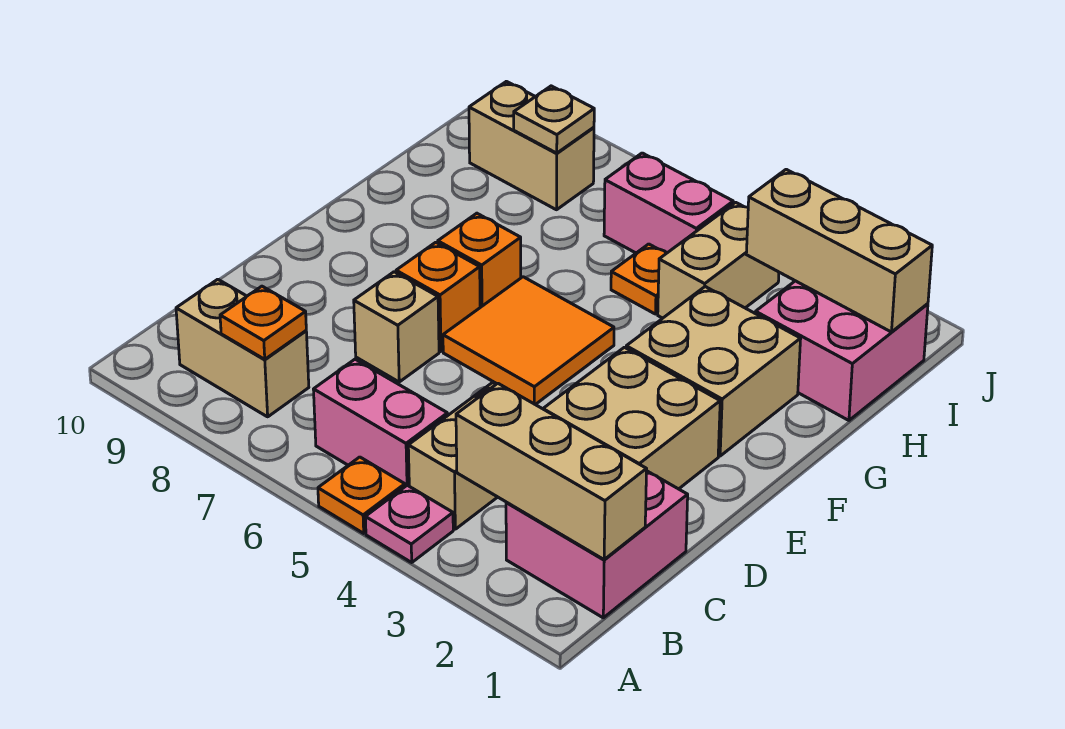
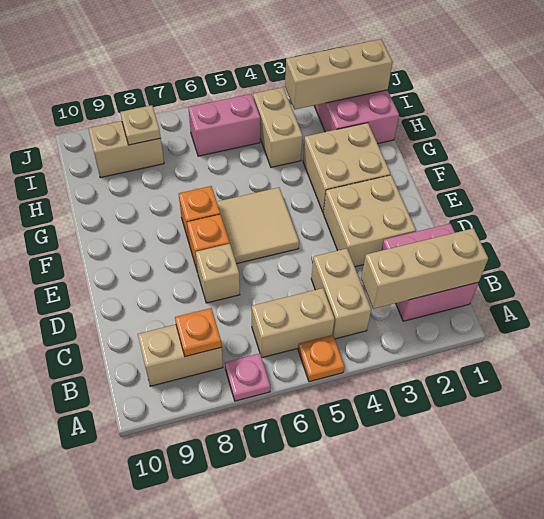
pink 1x1 plate [365,485,453,562] -> pink 1x1 plate moved to [225,354,270,401]
pink 1x2 brick [313,359,448,486] -> tan 1x2 brick [252,288,335,358]
orange 2x2 tile [443,277,614,405] -> tan 2x2 tile [217,188,299,264]
orange 1x1 plate [611,244,666,314] -> none

